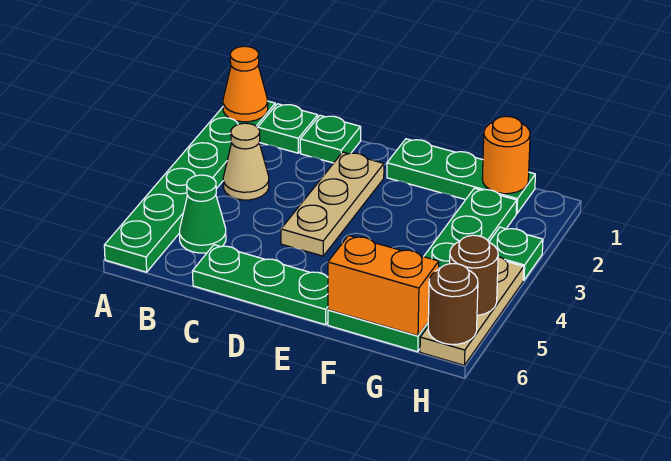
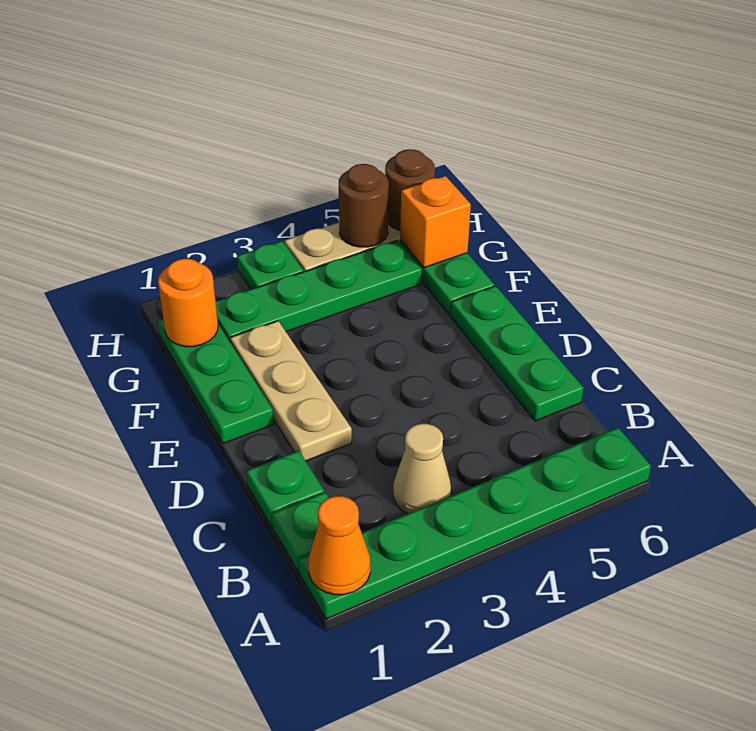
green 1x1 cone [180,175,226,253] -> none
tan 1x3 plate [281,152,384,256] -> tan 1x3 plate turned to [230,321,352,461]
orange 1x2 brick [328,236,439,336] -> orange 1x1 brick [400,176,471,268]

